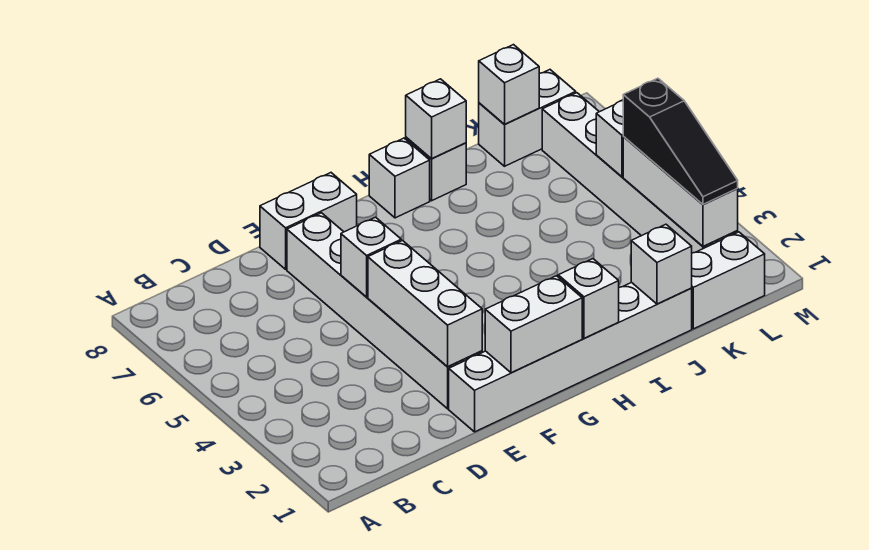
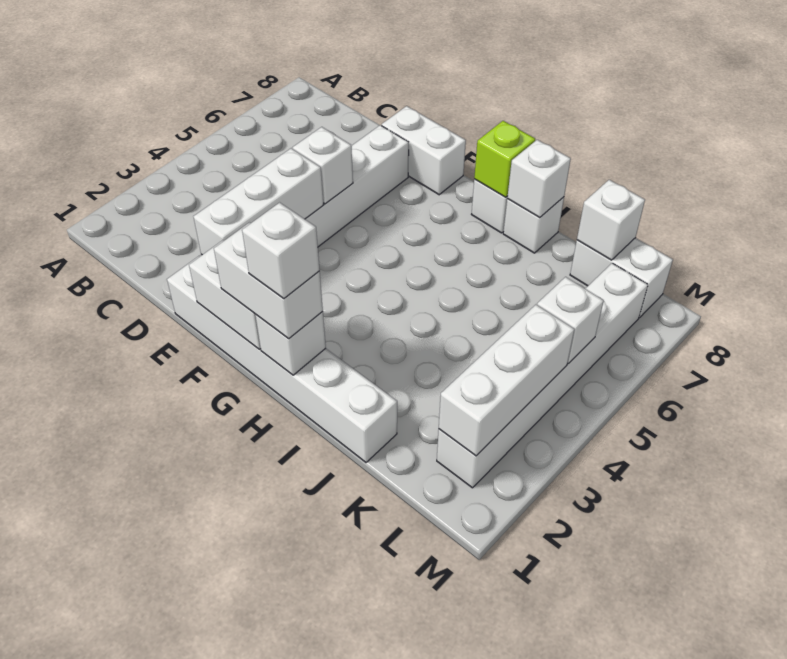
none -> lime 1x1 brick [474,121,535,197]
white 1x1 brick [631,224,692,304] -> white 1x1 brick moved to [242,202,320,299]
white 1x2 brick [692,232,765,329] -> white 1x2 brick moved to [214,223,323,339]
black 1x3 slope [623,78,738,205] -> none

